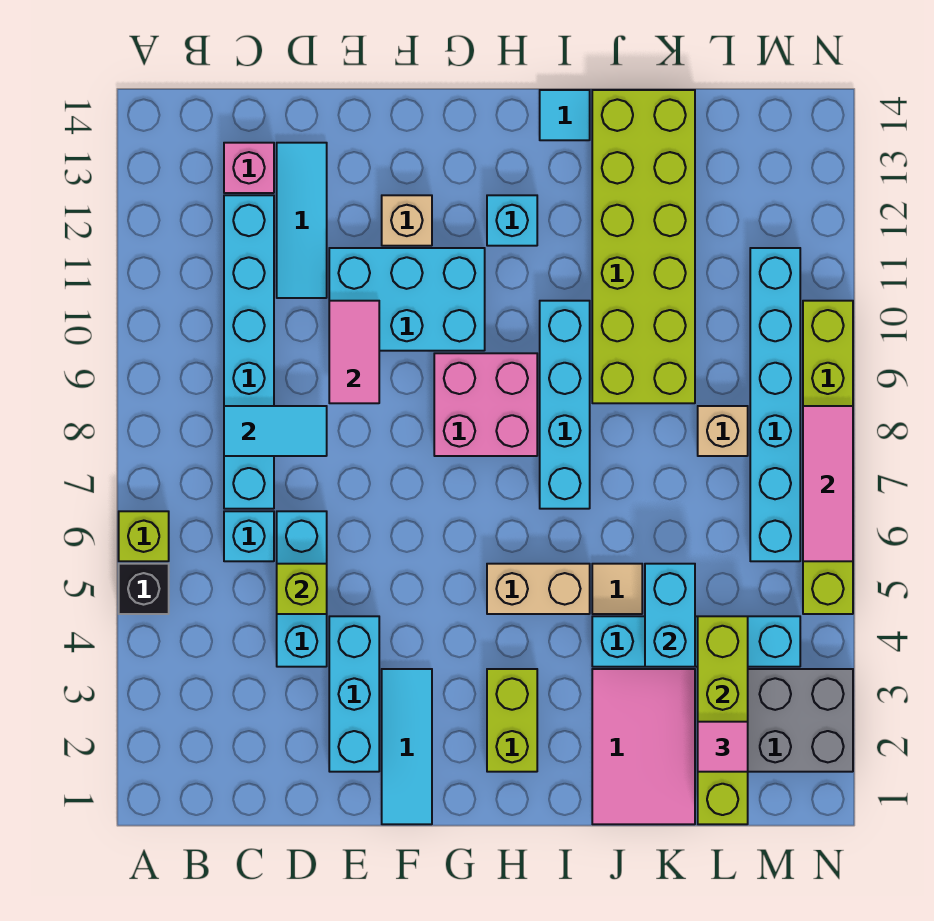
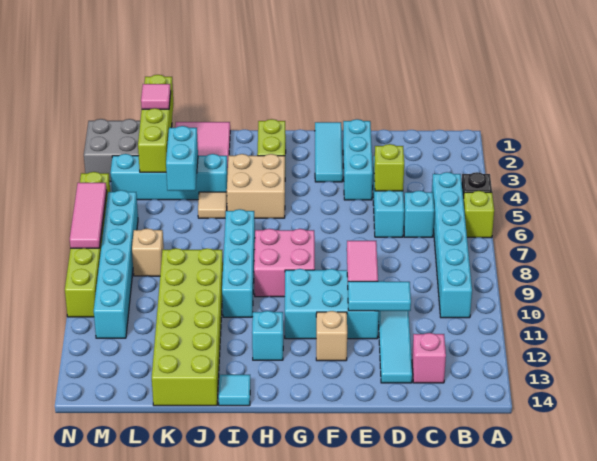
cyan 1x6 brick [224,195,274,509] -> cyan 1x6 brick moved to [432,172,472,318]
cyan 1x2 tile [224,406,327,456] -> cyan 1x2 tile moved to [348,281,411,311]
tan 1x2 brick [487,564,590,614] -> tan 2x2 brick [227,154,285,218]

